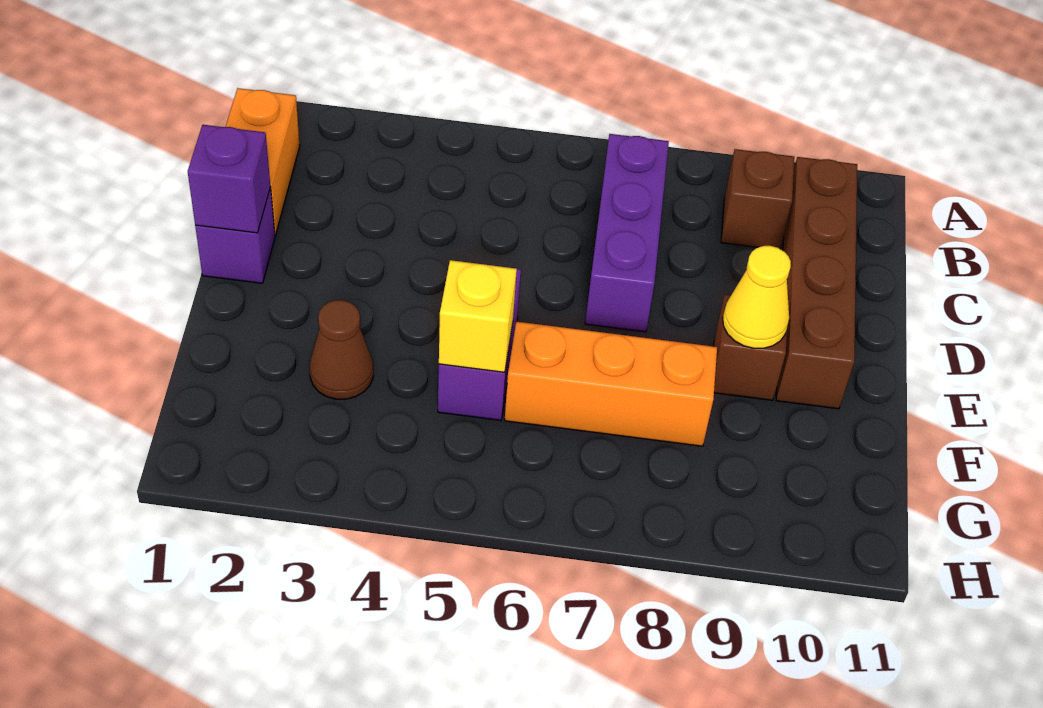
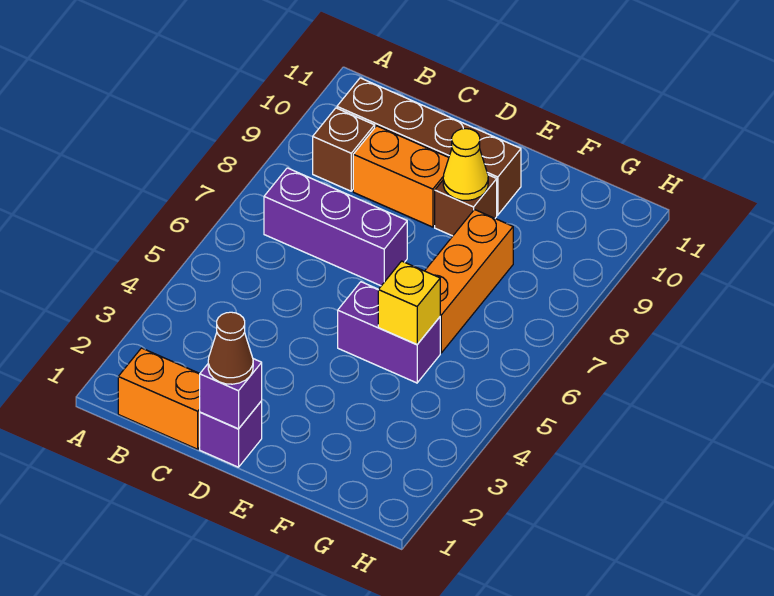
none -> orange 1x2 brick [353,126,449,227]
brown 1x1 cone [310,300,373,399] -> brown 1x1 cone moved to [208,312,253,384]

